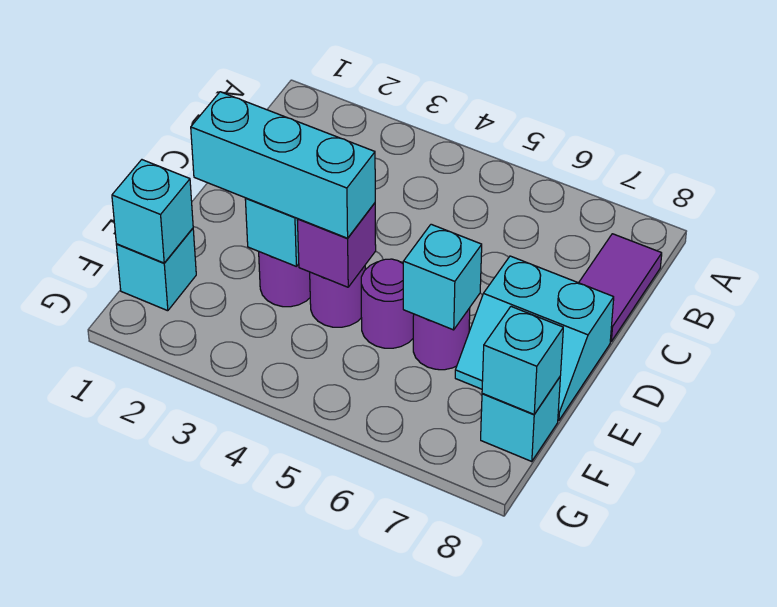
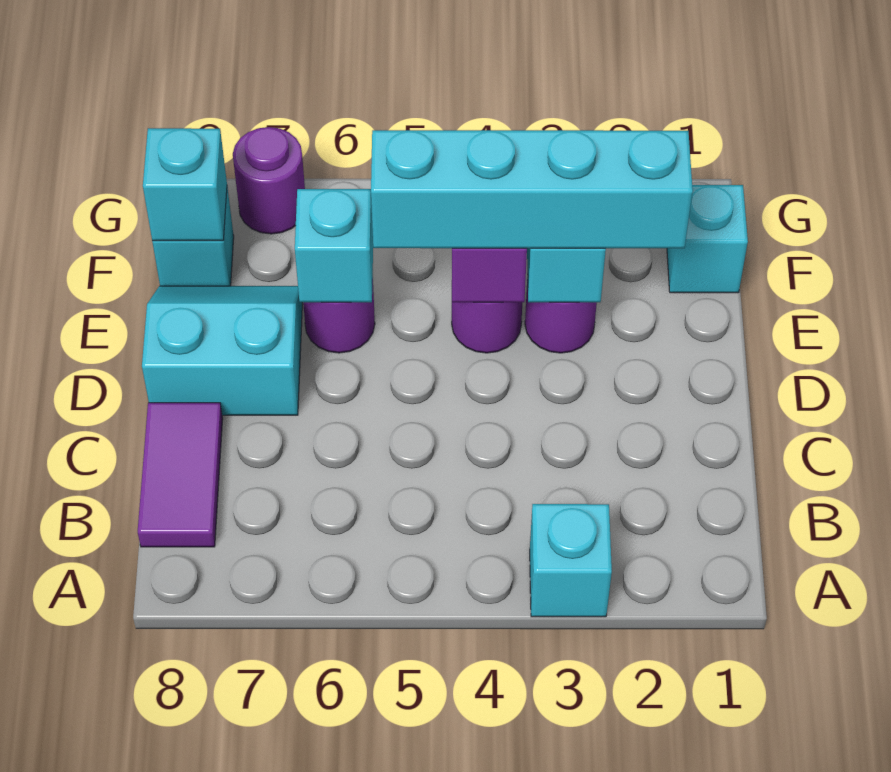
cyan 1x3 brick [191,92,375,238] -> cyan 1x4 brick [371,130,693,248]
purple 1x1 round brick [361,259,414,348] -> purple 1x1 round brick moved to [233,127,305,234]
cyan 1x1 brick [112,160,193,263] -> cyan 1x1 brick moved to [530,504,612,617]

